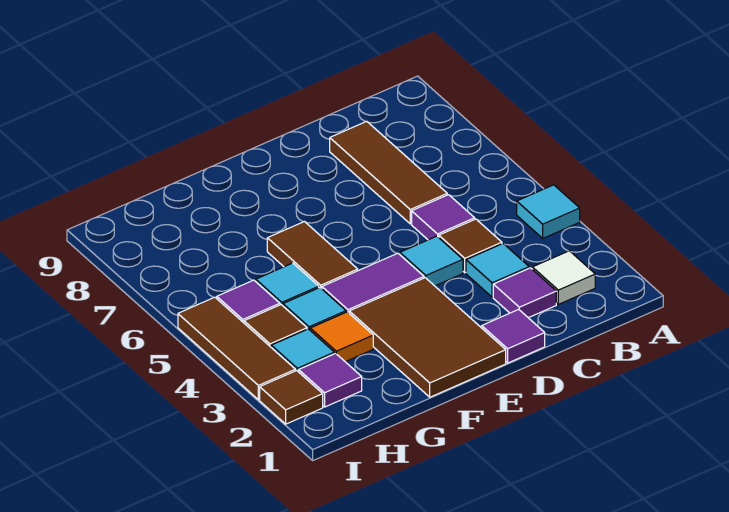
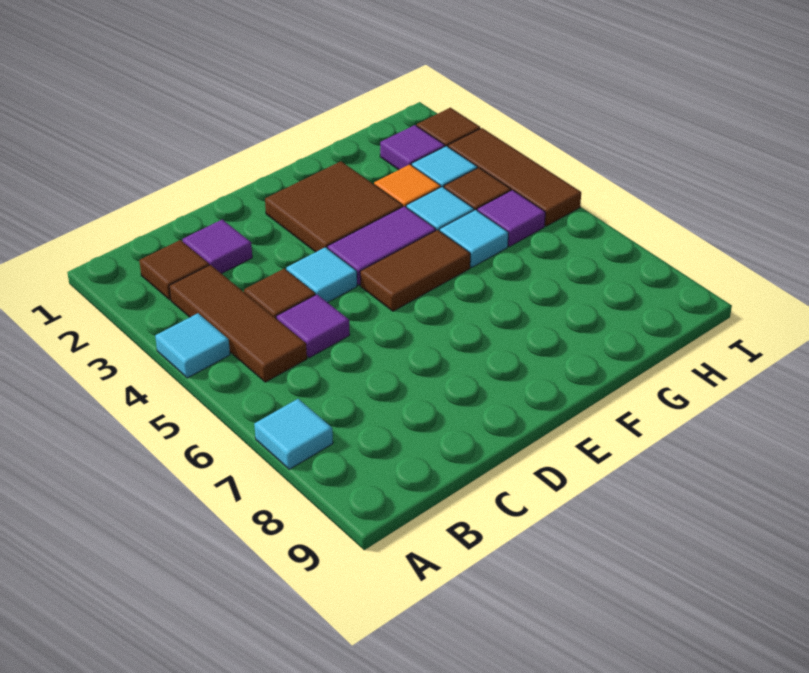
white 1x1 tile [532,251,595,304] -> brown 1x1 tile [139,240,209,300]
cyan 1x1 tile [466,244,529,297] -> cyan 1x1 tile moved to [254,399,333,469]
brown 1x3 tile [330,121,447,224] -> brown 1x3 tile moved to [169,265,307,382]
purple 1x1 tile [482,309,545,363] -> none
brown 2x3 tile [349,278,506,397] -> brown 2x2 tile [265,161,403,252]
brown 1x2 tile [267,222,358,289] -> brown 1x2 tile turned to [360,230,470,311]

